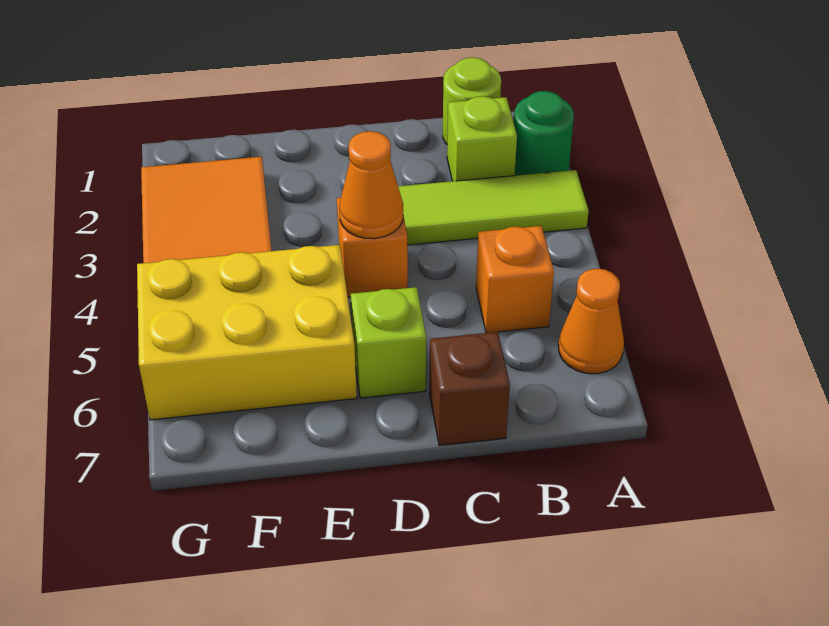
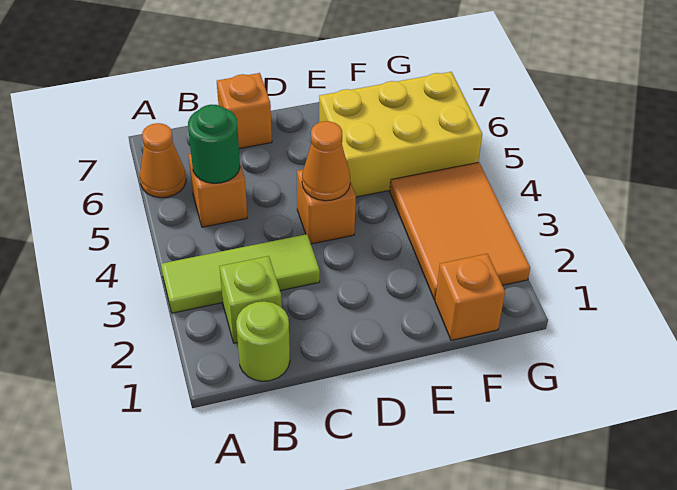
green 1x1 round brick [514,91,574,176] -> green 1x1 round brick moved to [188,105,240,183]
brown 1x1 brick [430,332,510,446] -> orange 1x1 brick [217,73,272,149]
lime 1x1 brick [351,287,426,398] -> none
none -> orange 1x1 brick [435,254,505,340]

